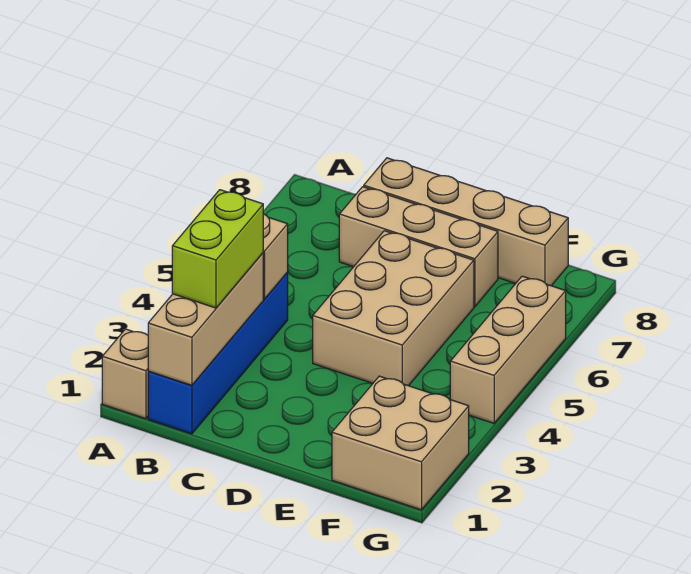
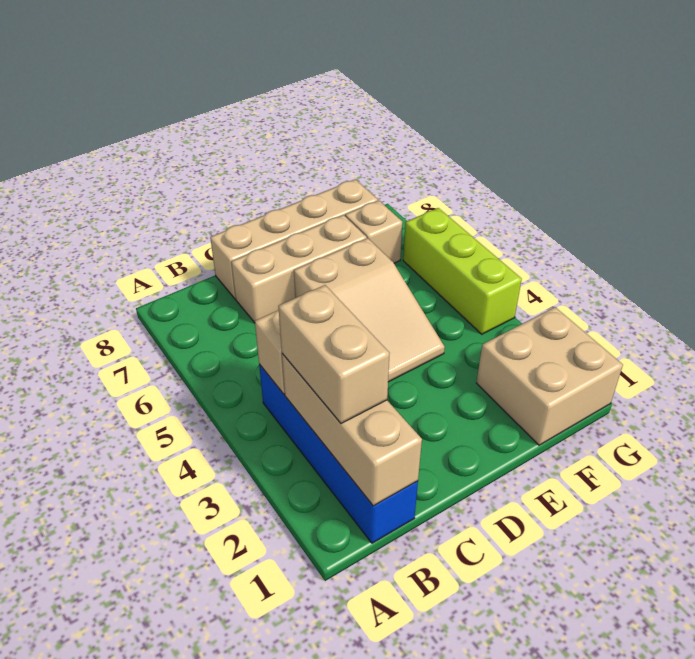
tan 1x1 brick [102,329,149,419] -> tan 1x1 brick moved to [345,201,402,263]
lime 1x2 brick [172,190,263,308] -> tan 1x2 brick [278,285,390,424]
tan 2x3 brick [313,231,474,386] -> tan 2x3 slope [294,238,445,382]
tan 1x3 brick [450,276,566,423] -> lime 1x3 brick [403,208,522,334]

